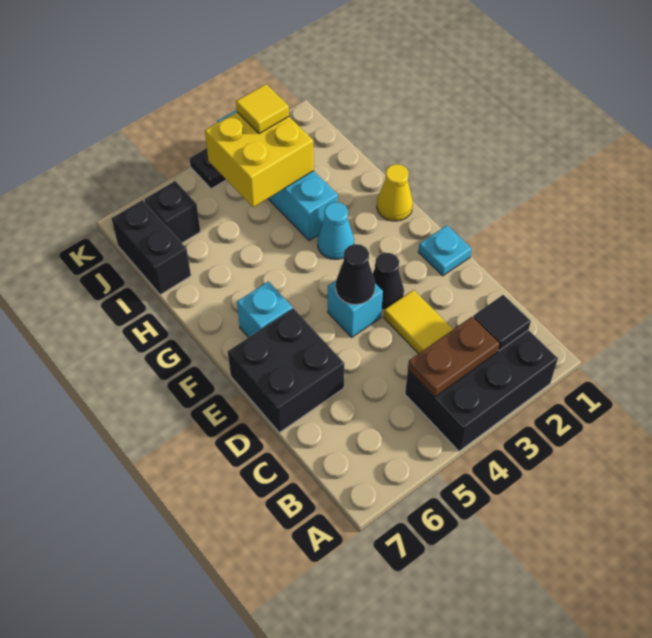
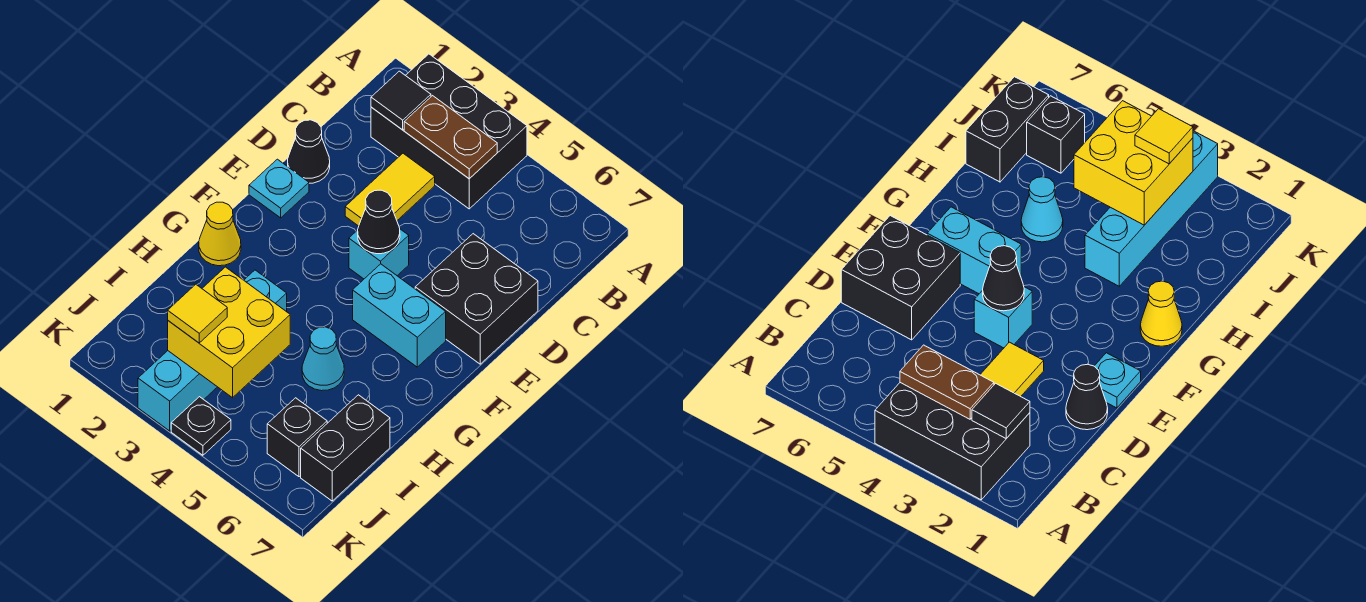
black 1x1 cone [373,253,404,310] -> black 1x1 cone moved to [288,120,330,183]
cyan 1x1 brick [237,281,292,338] -> cyan 1x2 brick [353,264,446,367]
cyan 1x1 cone [317,202,354,259] -> cyan 1x1 cone moved to [302,327,344,391]

